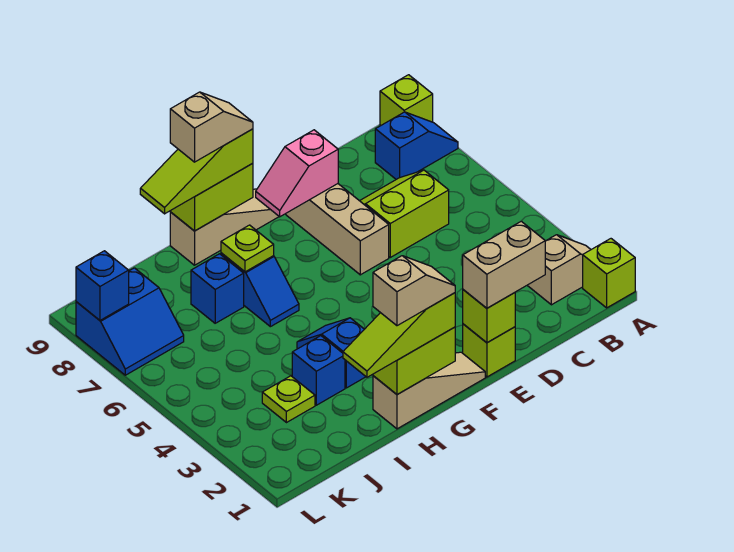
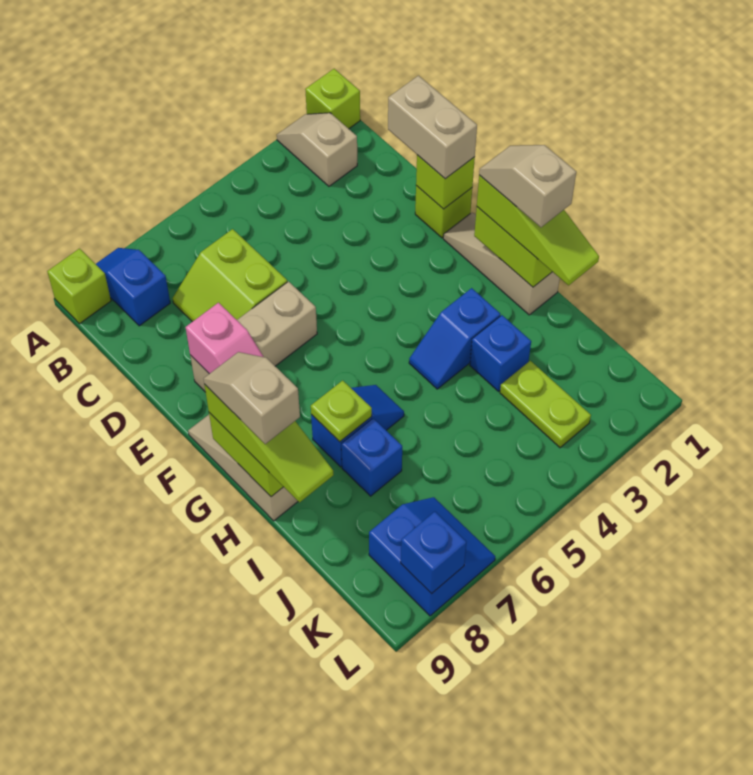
lime 1x1 plate [262,376,315,423] -> lime 1x2 plate [500,361,591,448]

